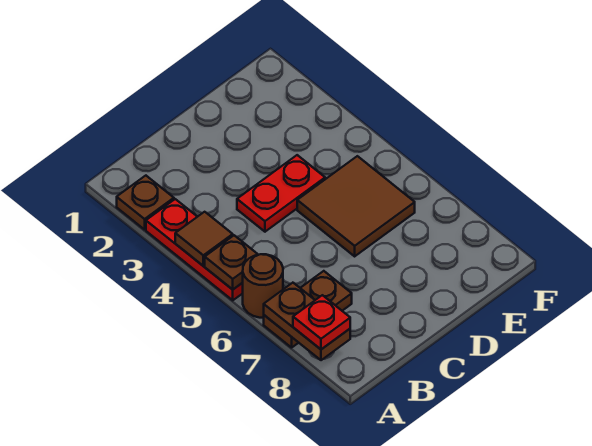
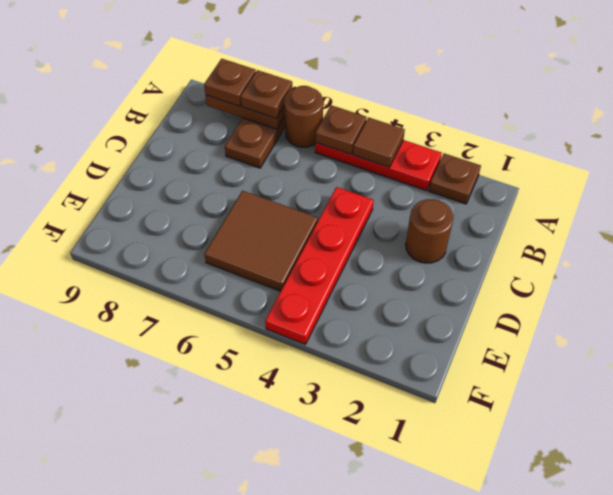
none -> brown 1x1 plate [241,70,292,118]
red 1x1 plate [293,295,350,349] -> brown 1x1 plate [204,59,256,106]
none -> brown 1x1 round brick [406,199,453,263]
red 1x2 plate [237,155,325,232] -> red 1x4 plate [265,187,374,344]

